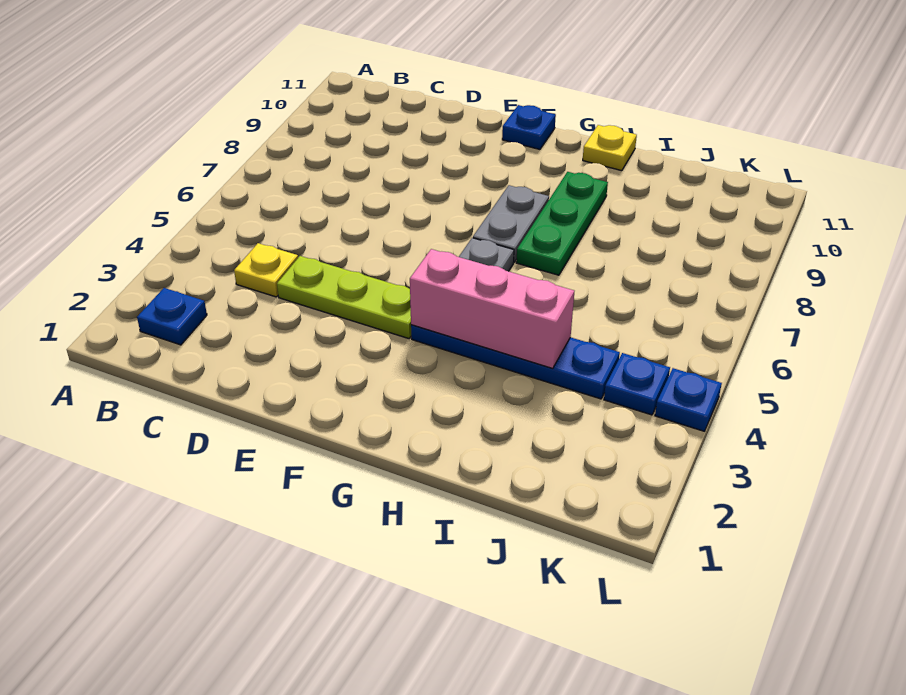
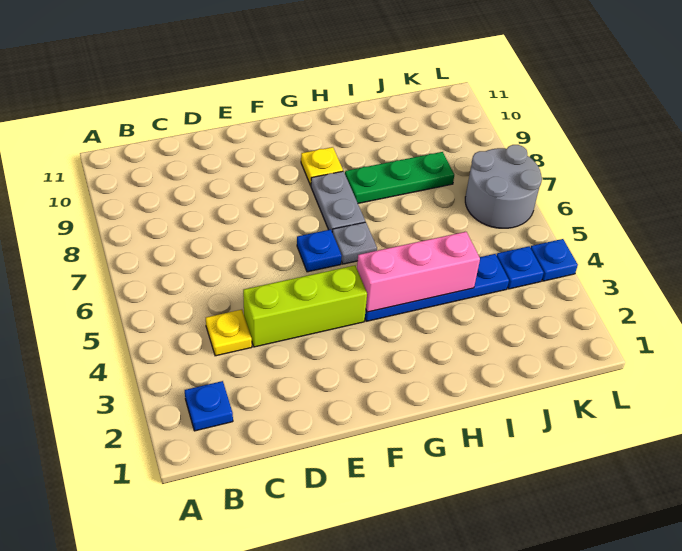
lime 1x3 plate [277,256,411,339] -> lime 1x3 brick [243,265,367,347]
blue 1x1 plate [502,105,556,149] -> blue 1x1 plate moved to [297,229,342,272]
green 1x3 plate [516,172,608,275] -> green 1x3 plate turned to [345,152,454,203]
yellow 1x1 plate [583,125,637,171] -> yellow 1x1 plate moved to [301,147,343,186]
none -> grey 2x2 round brick [465,145,542,228]

